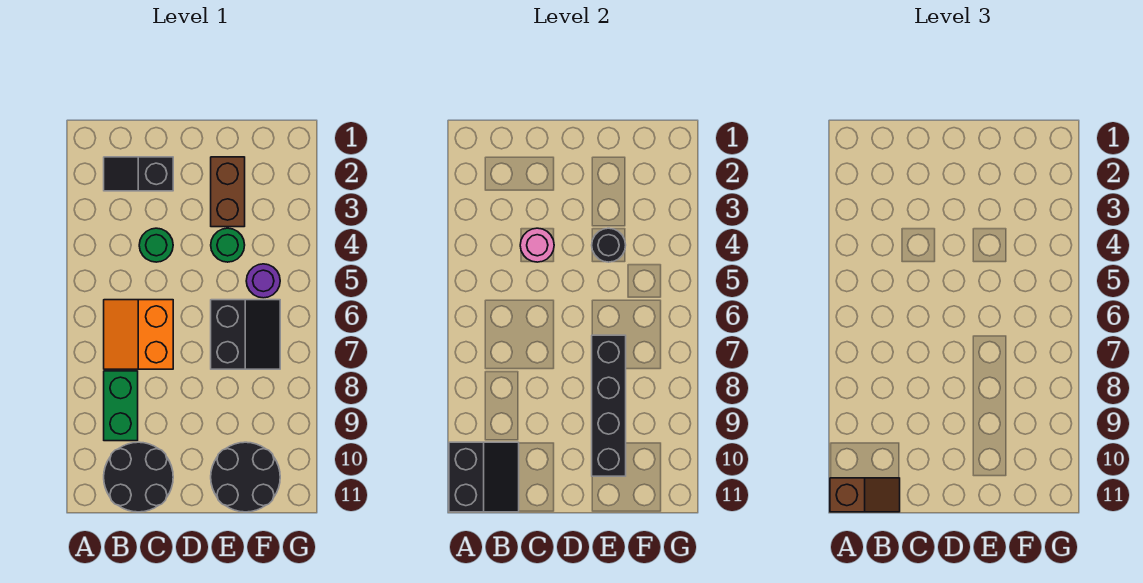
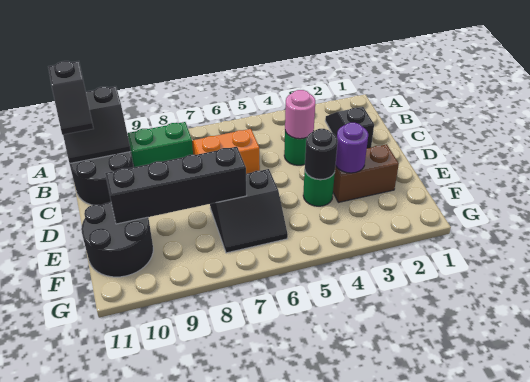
brown 1x2 slope [830,478,900,512] -> black 1x2 slope [48,61,94,135]
purple 1x1 round brick [246,264,280,298] -> purple 1x1 round brick moved to [335,123,368,173]

